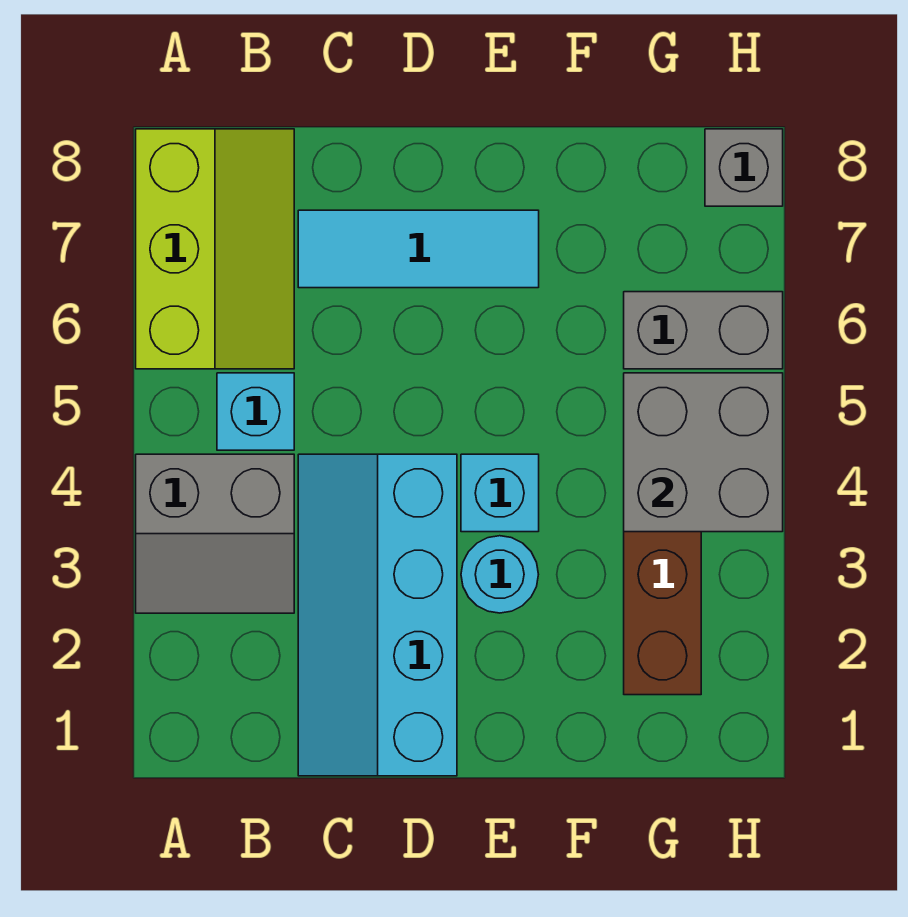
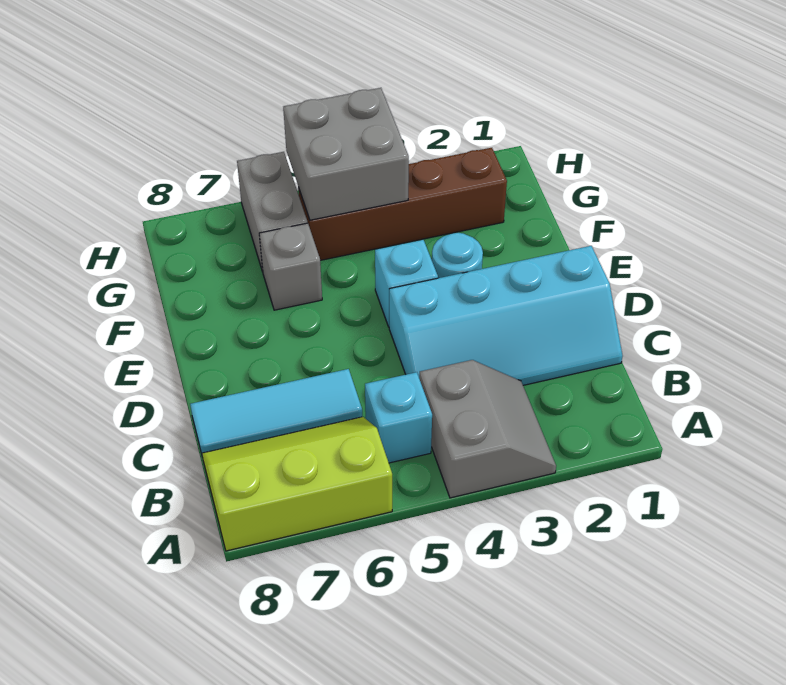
cyan 1x3 tile [298,210,539,288] -> cyan 1x3 tile turned to [190,369,362,454]
grey 1x1 brick [705,129,783,206] -> grey 1x1 brick moved to [259,223,322,310]

